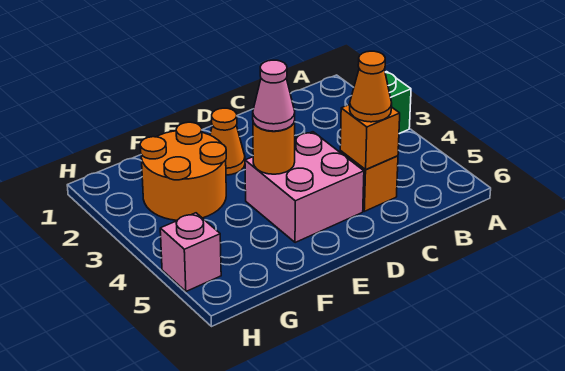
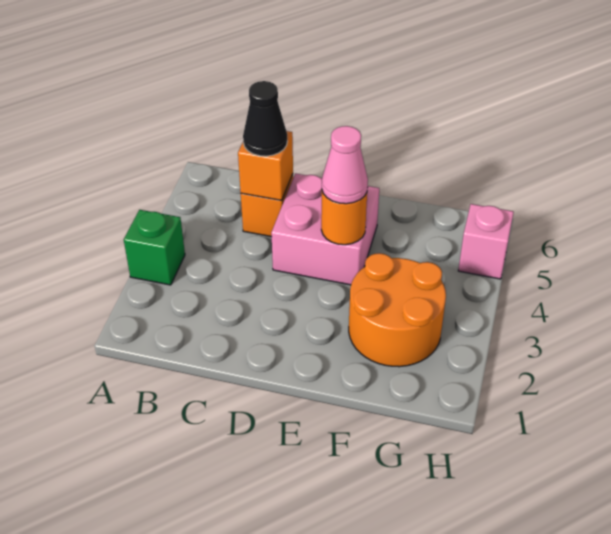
orange 1x1 cone [350,51,392,122] -> black 1x1 cone [243,81,287,156]
orange 1x1 cone [210,108,245,175] -> none

